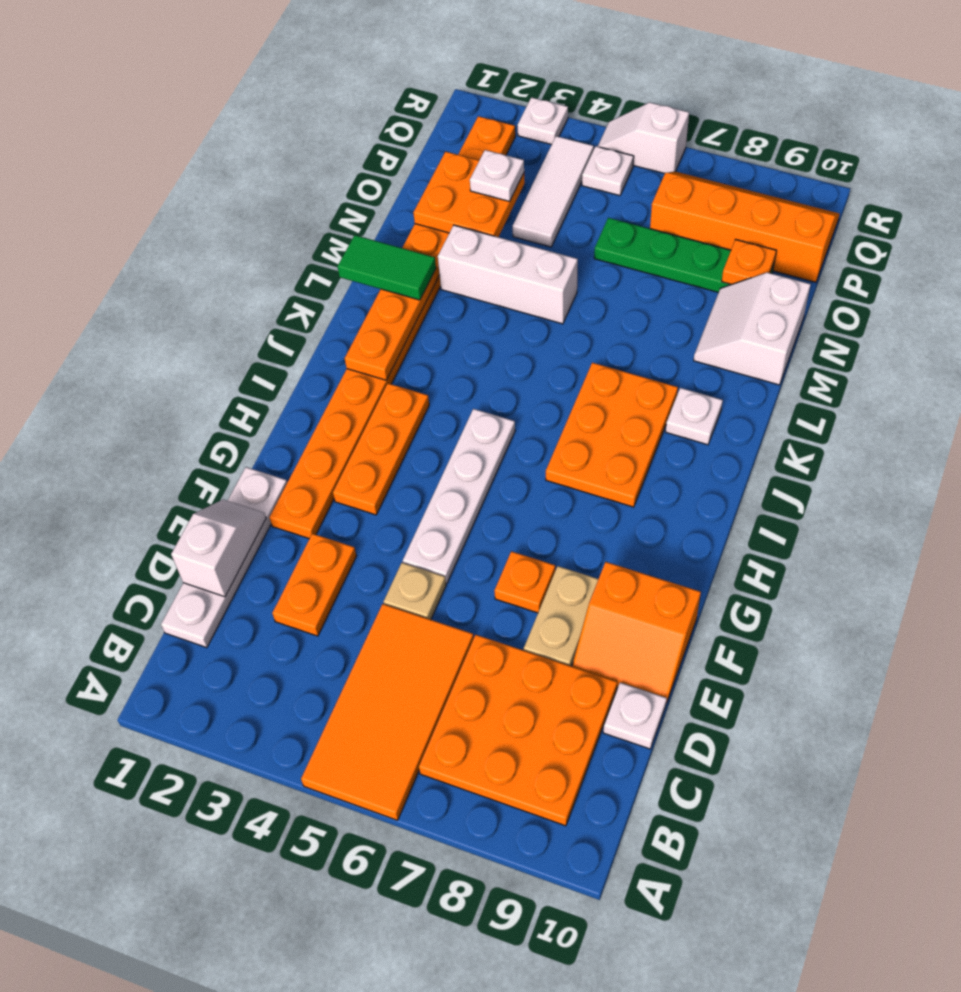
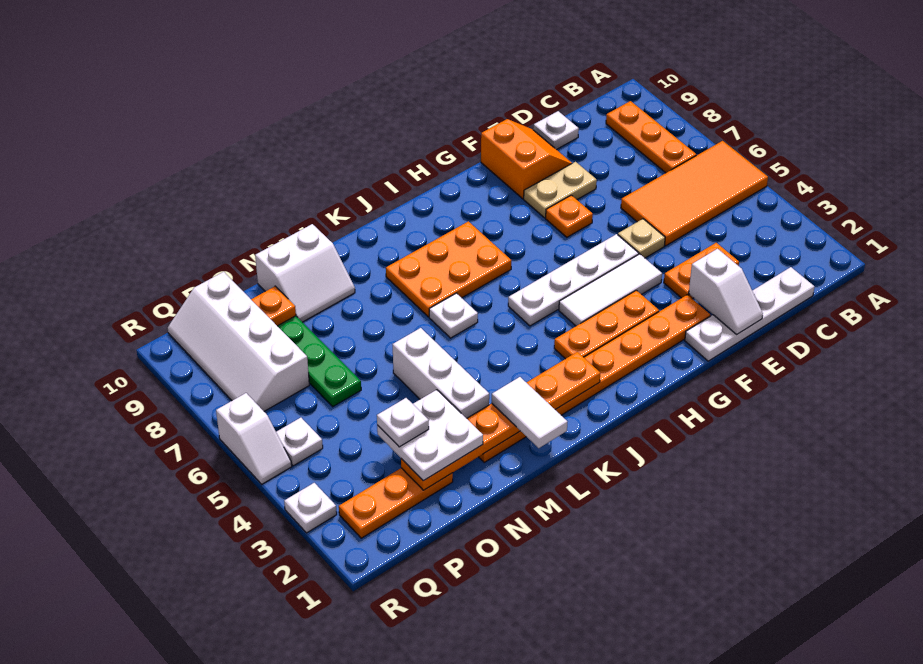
orange 3x3 plate [419,635,617,826] -> orange 1x3 plate [606,101,696,173]
white 1x2 slope [171,500,266,597] -> white 1x2 slope turned to [689,249,763,335]
white 1x1 plate [666,388,723,445] -> white 1x1 plate moved to [429,293,478,338]
green 1x2 tile [338,235,436,300] -> white 1x2 tile [492,377,567,448]
orange 2x2 plate [413,152,525,237] -> white 2x2 plate [377,390,483,481]
white 1x3 tile [513,136,594,247] -> white 1x3 tile moved to [559,254,662,326]
orange 2x4 slope [650,172,840,282] -> white 2x4 slope [168,272,309,411]

